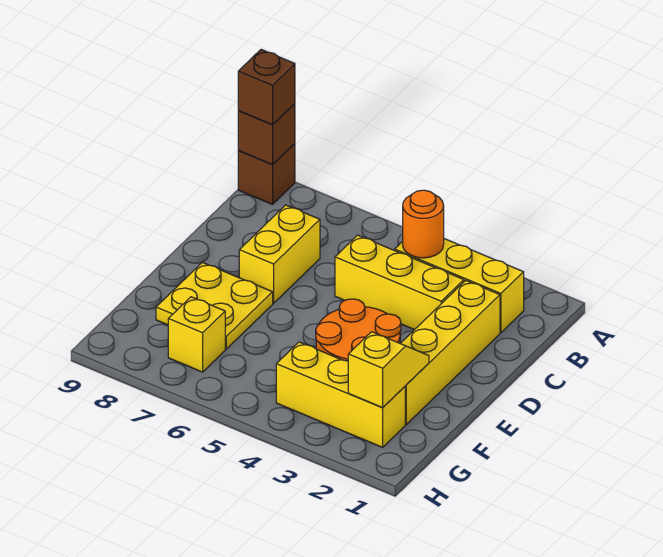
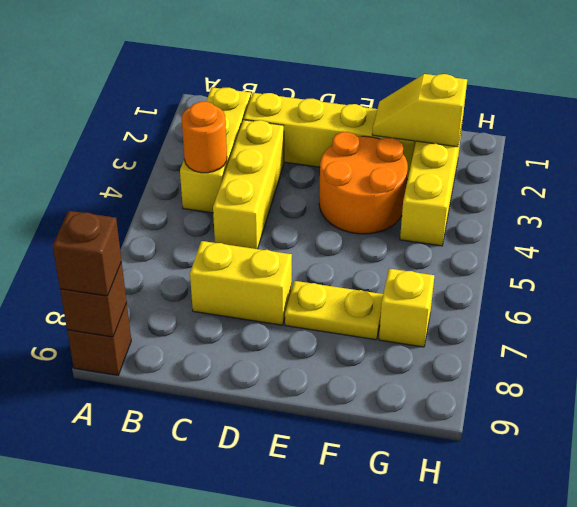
yellow 2x2 plate [156,262,273,349] -> yellow 1x2 plate [285,281,383,340]

